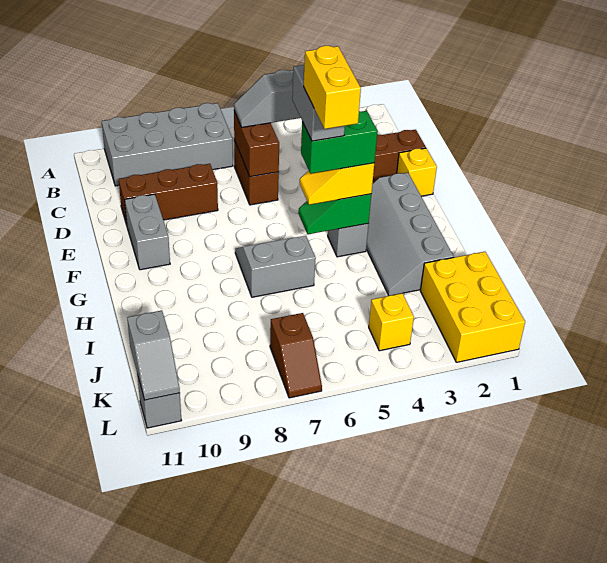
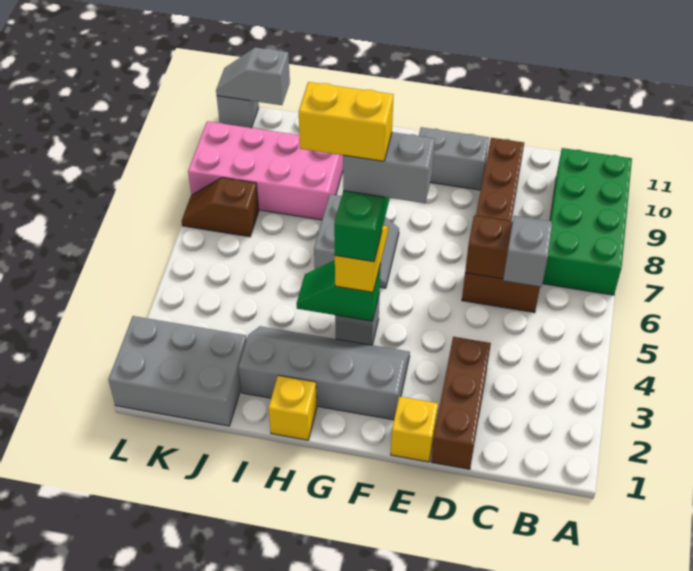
grey 2x4 brick [102,103,233,186] -> green 2x4 brick [543,148,632,295]
green 1x2 slope [298,194,371,234] -> green 1x2 slope turned to [296,260,381,321]
none -> pink 2x4 brick [188,121,343,220]
yellow 2x3 brick [420,252,525,362] -> grey 2x3 brick [108,316,247,426]
yellow 1x1 brick [369,293,414,351] -> yellow 1x1 brick moved to [269,375,317,440]

